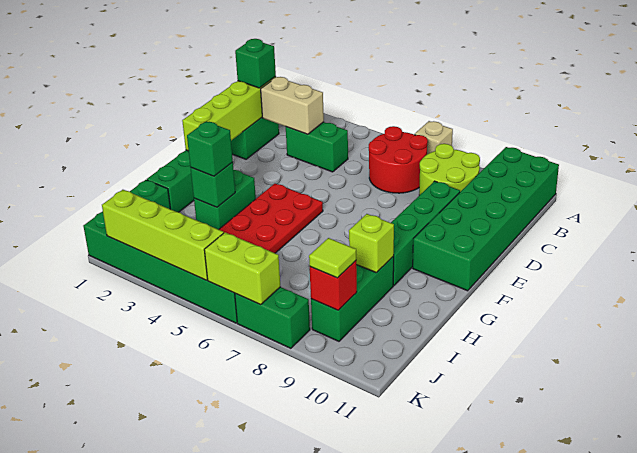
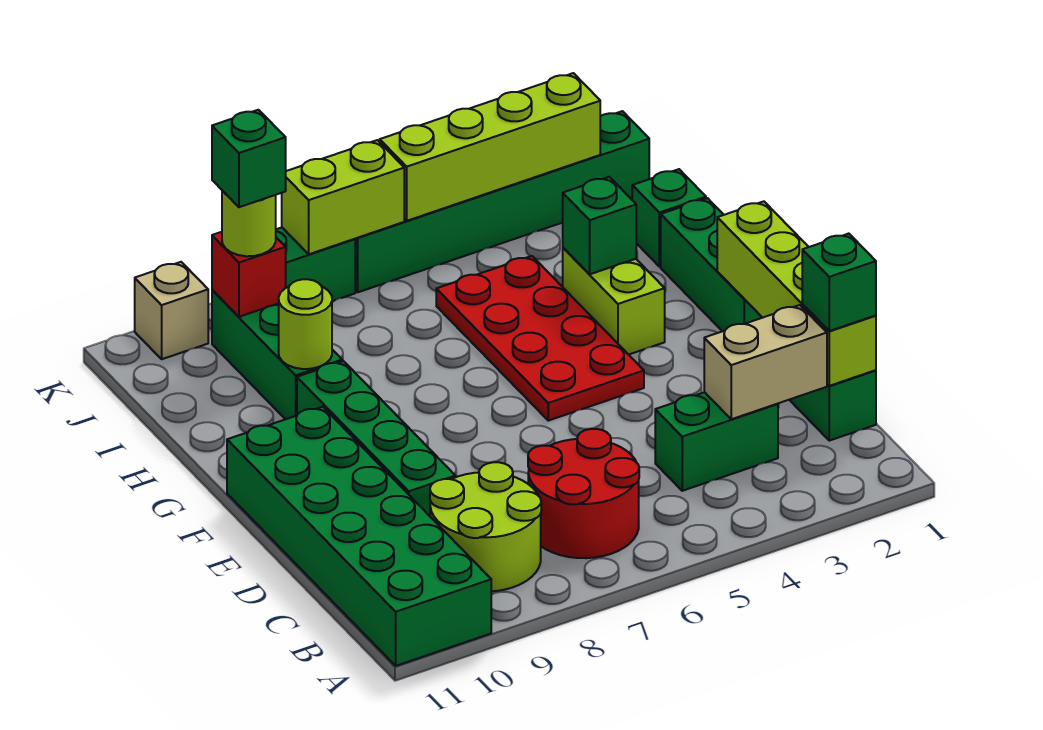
tan 1x1 brick [415,121,453,154] -> tan 1x1 brick moved to [135,262,208,359]
green 1x2 brick [194,170,256,230] -> lime 1x2 brick [563,248,665,355]
green 1x1 brick [187,121,233,176] -> green 1x1 brick moved to [212,110,286,207]
lime 1x1 brick [349,214,394,273] -> lime 1x1 round brick [279,279,332,369]
lime 1x1 tile [309,238,356,278] -> lime 1x1 round brick [222,191,276,256]

